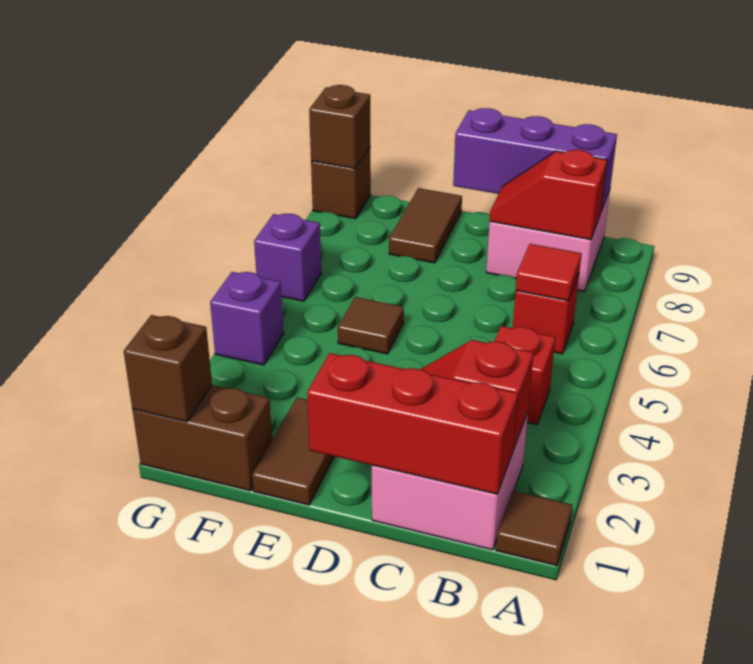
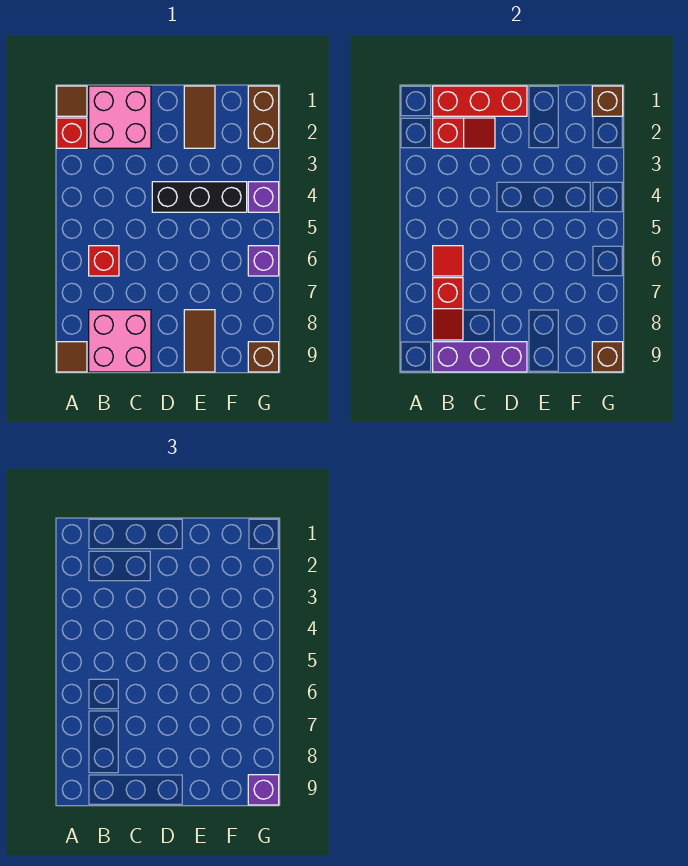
red 1x1 brick [494,326,555,424] -> red 1x1 brick moved to [57,118,87,148]
red 1x2 slope [490,150,607,240] -> red 1x2 slope turned to [433,278,463,340]
none -> black 1x3 brick [152,182,247,212]
brown 1x1 tile [338,297,404,354] -> brown 1x1 tile moved to [57,342,87,372]
brown 1x2 brick [133,385,272,491] -> brown 1x2 brick turned to [248,86,279,148]
none -> purple 1x1 brick [248,775,279,805]

